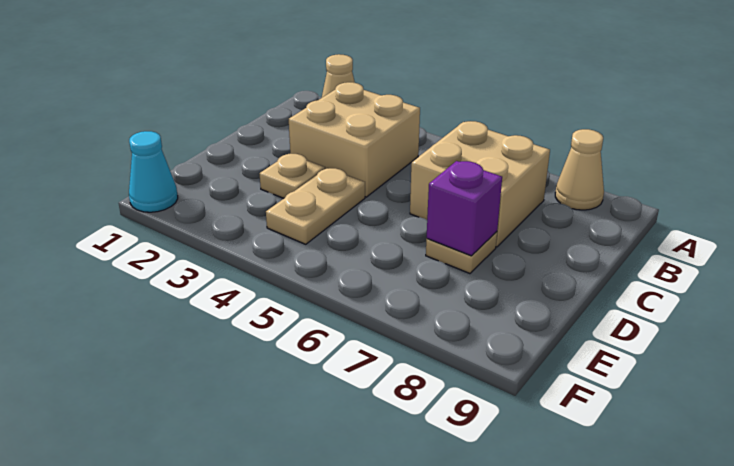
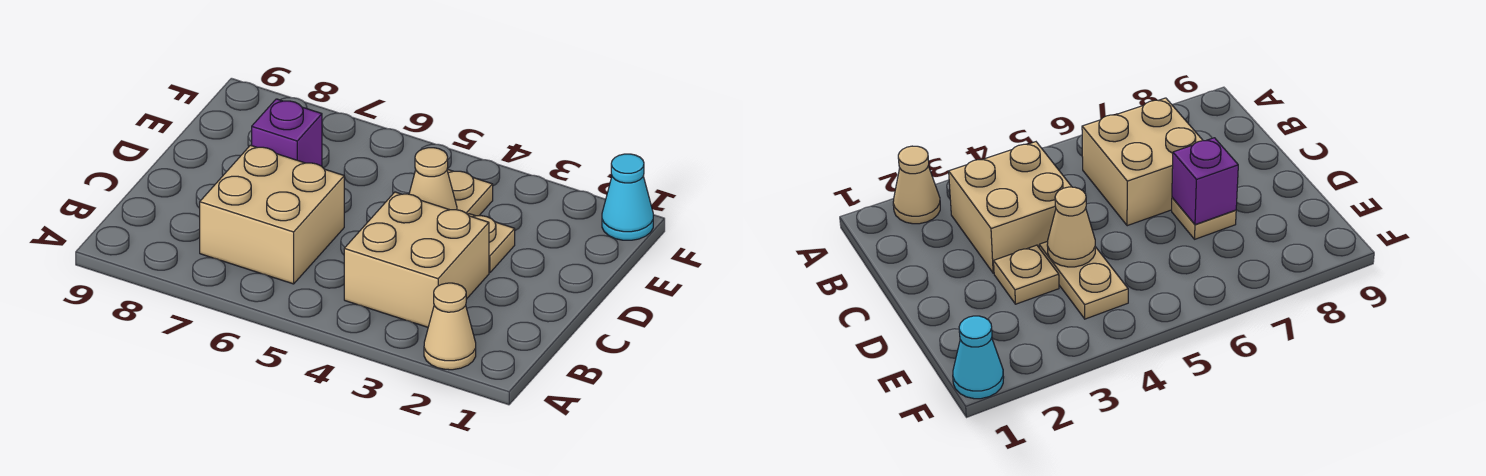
tan 1x1 cone [555,129,604,210] -> tan 1x1 cone moved to [409,148,457,210]

